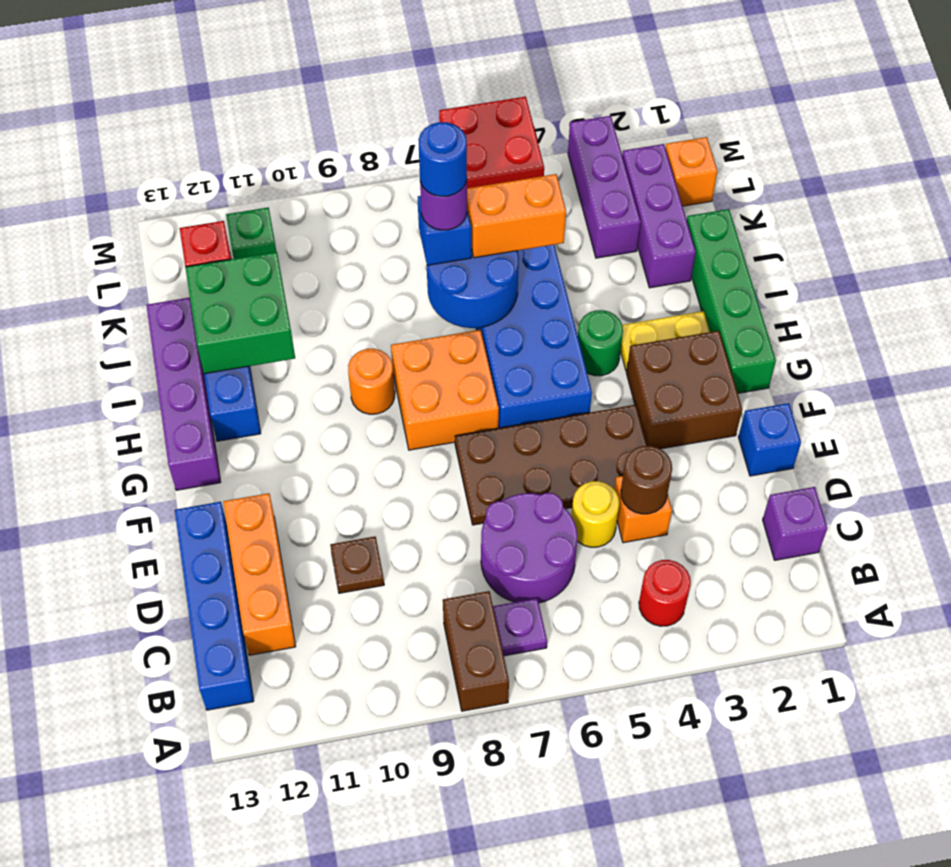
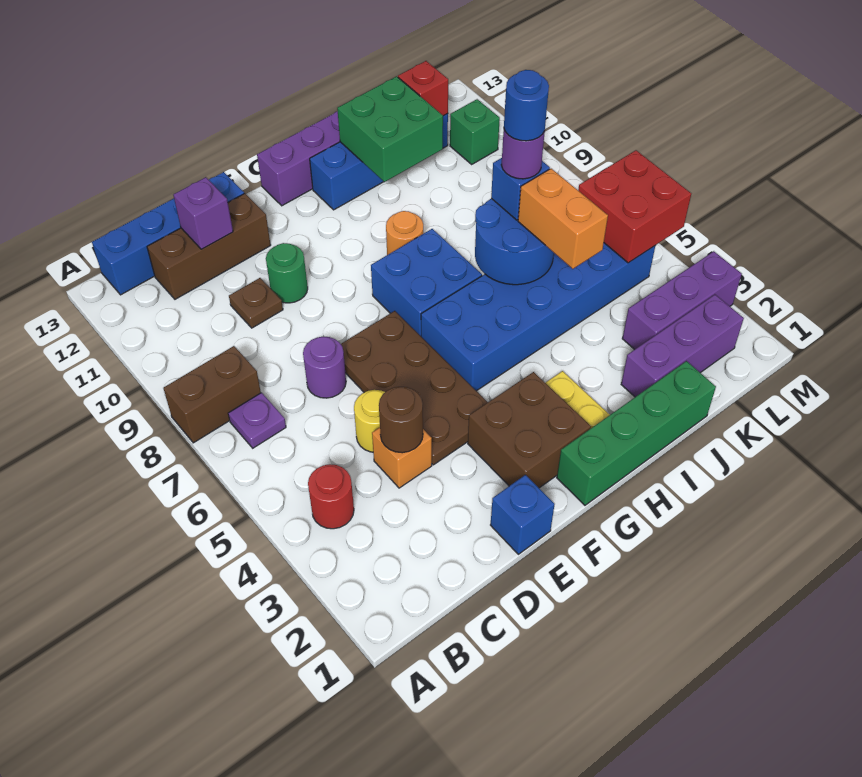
purple 1x1 brick [763,487,827,560] -> purple 1x1 brick moved to [173,177,233,249]
purple 2x2 round brick [481,493,578,603] -> purple 1x1 round brick [303,336,346,398]
orange 1x3 brick [223,493,296,655] -> brown 1x3 brick [147,193,271,299]
orange 2x2 brick [391,330,499,450] -> blue 2x2 brick [371,229,482,336]
green 1x1 round brick [578,310,623,376] -> green 1x1 round brick moved to [266,243,308,303]
orange 1x1 brick [665,137,717,206] -> none

